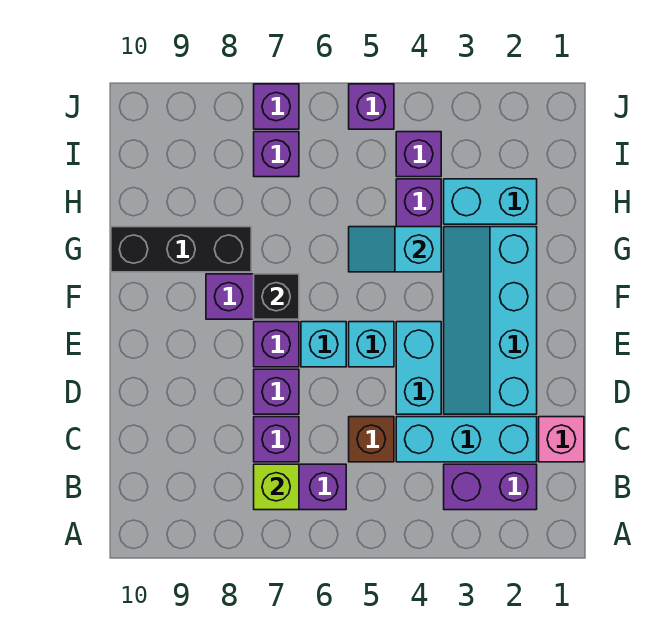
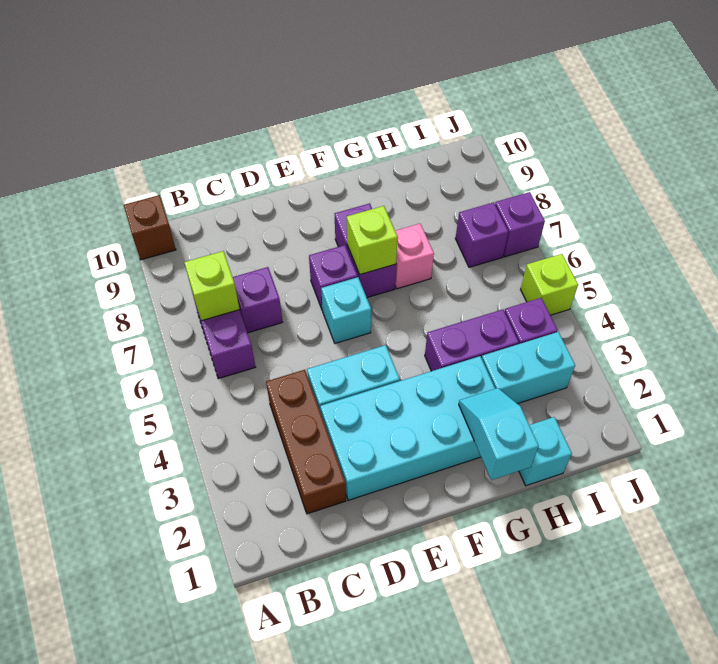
purple 1x2 brick [444,464,537,510] -> none
pink 1x1 brick [539,417,584,462] -> pink 1x1 brick moved to [395,224,434,289]
cyan 1x3 brick [396,417,537,462] -> brown 1x3 brick [266,370,346,514]
brown 1x1 brick [349,417,394,462] -> brown 1x1 brick moved to [124,195,176,260]
cyan 2x4 slope [444,227,537,414] -> cyan 2x4 brick [320,356,495,500]
purple 1x1 brick [254,369,299,414] -> none
cyan 1x1 brick [349,322,394,367] -> cyan 1x1 brick moved to [519,417,572,486]
black 1x1 brick [254,274,299,319] -> lime 1x1 brick [347,206,398,274]
cyan 1x2 slope [349,227,441,272] -> cyan 1x2 slope moved to [459,388,539,480]
black 1x3 brick [111,227,251,272] -> none
cyan 1x2 brick [444,179,537,224] -> cyan 1x2 brick turned to [482,332,575,404]
purple 1x1 brick [349,84,394,129] -> lime 1x1 brick [521,254,578,315]

